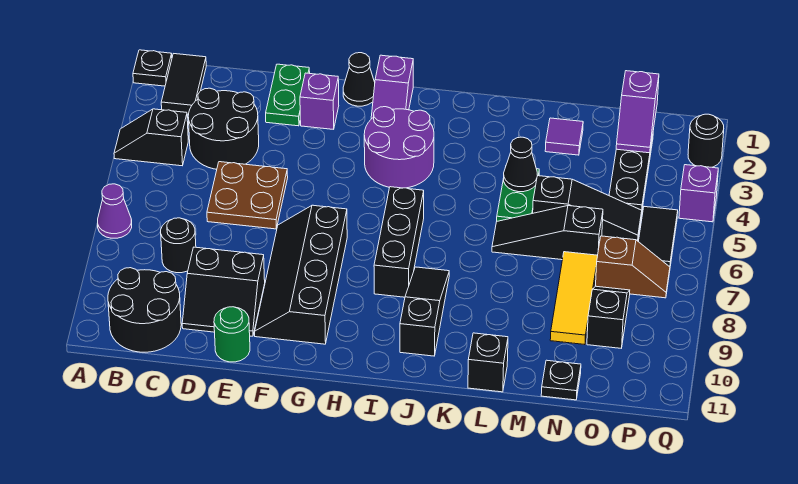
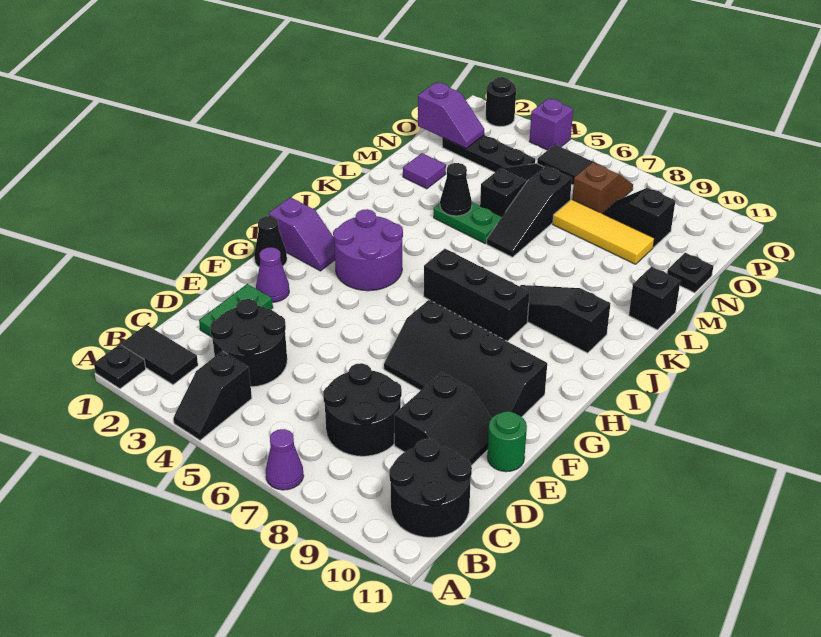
black 1x1 round brick [161,218,196,273] -> black 2x2 round brick [323,363,402,456]
brown 2x2 plate [207,162,288,229] -> none
green 1x2 plate [266,64,310,126] -> green 1x2 plate turned to [199,284,273,337]
purple 1x1 brick [300,73,339,129] -> purple 1x1 cone [256,247,289,302]

